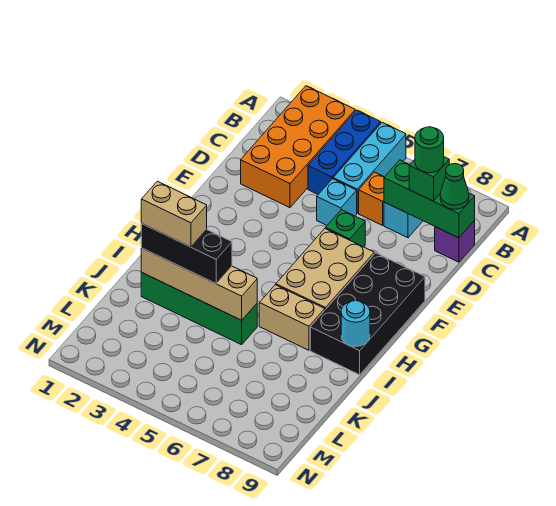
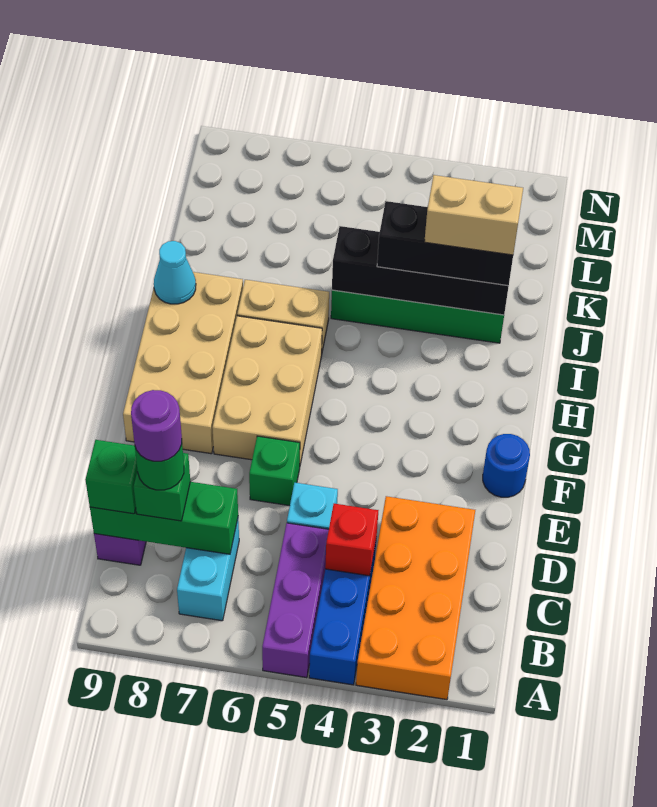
cyan 1x3 brick [333,122,406,213] -> purple 1x3 brick [262,523,329,678]
none -> red 1x1 brick [325,504,379,576]
orange 1x1 brick [359,172,384,225] -> none
none -> purple 1x1 round brick [131,390,182,461]
green 1x1 cone [440,164,469,209] -> green 1x1 brick [85,440,137,514]
none -> blue 1x1 round brick [483,434,530,497]
black 2x4 brick [310,253,425,375] -> tan 2x4 brick [123,272,243,454]
cyan 1x1 round brick [341,301,370,346] -> cyan 1x1 cone [154,241,196,304]
tan 1x4 brick [141,248,257,320] -> black 1x4 brick [332,226,509,315]

